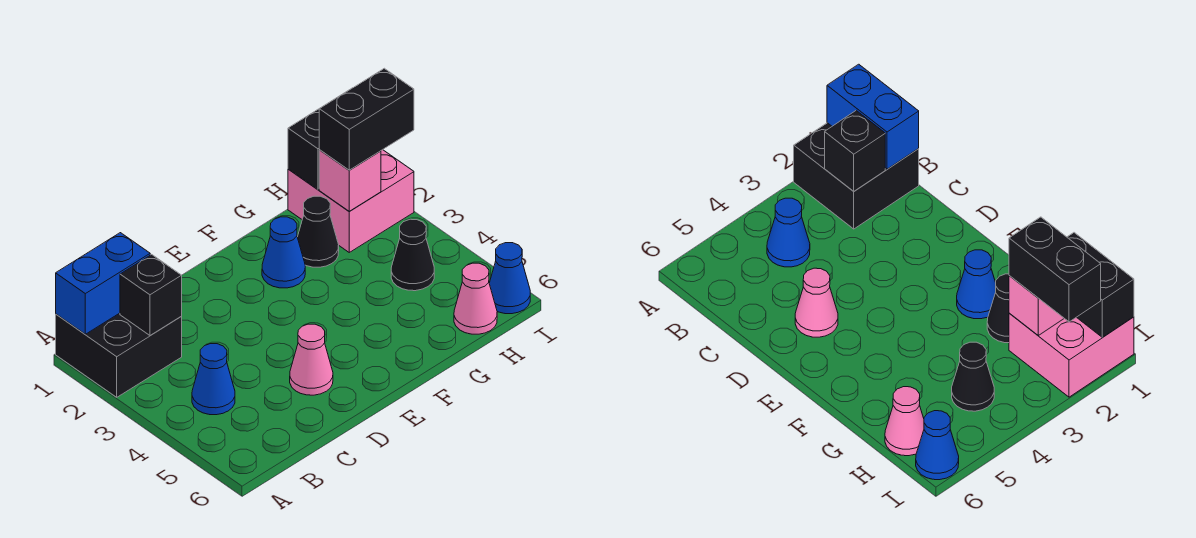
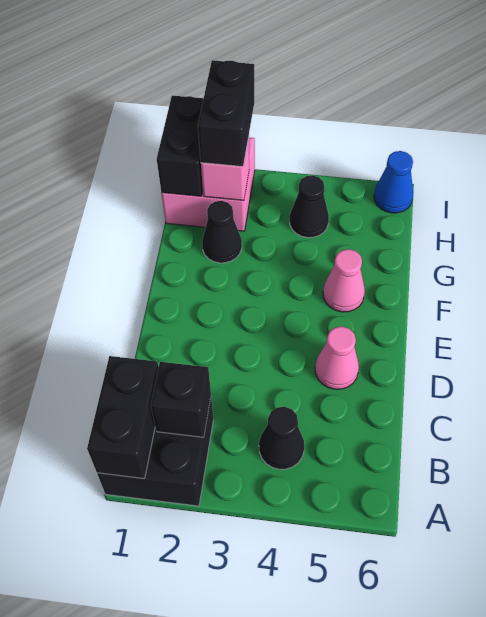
blue 1x2 brick [56,233,150,334] -> black 1x2 brick [87,356,159,479]
blue 1x1 cone [192,344,235,415] -> black 1x1 cone [259,407,304,469]
blue 1x1 cone [262,217,305,288] -> none
pink 1x1 cone [454,263,497,334] -> pink 1x1 cone moved to [323,249,365,312]

